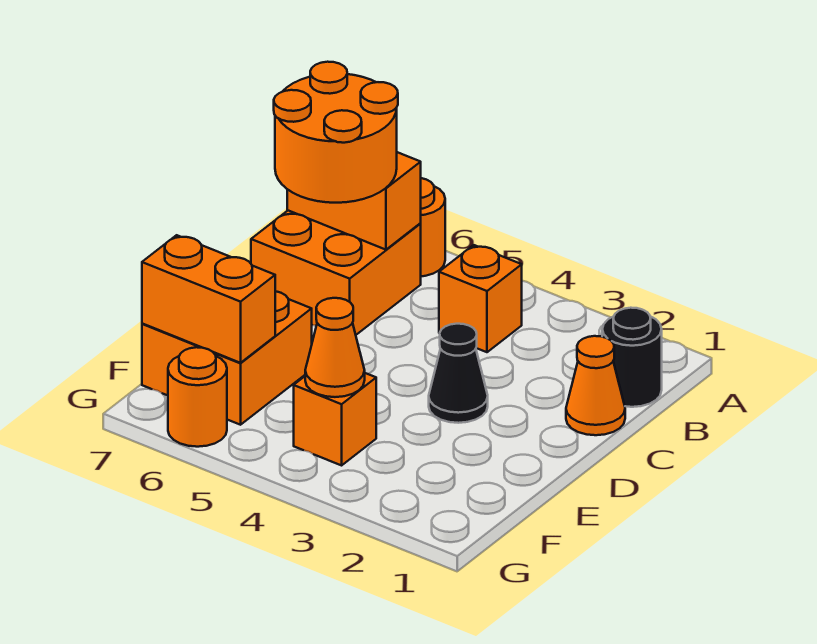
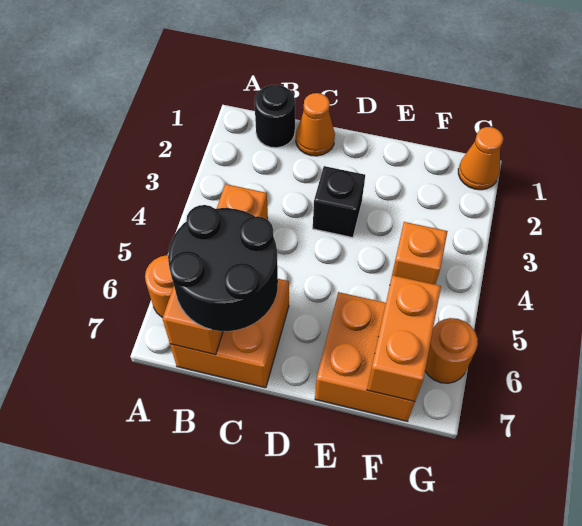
orange 2x2 round brick [274,62,398,203] -> black 2x2 round brick [168,205,278,331]
black 1x1 cone [429,324,488,423] -> black 1x1 brick [313,166,365,237]
orange 1x1 cone [305,298,365,397] -> orange 1x1 cone moved to [458,127,503,190]

